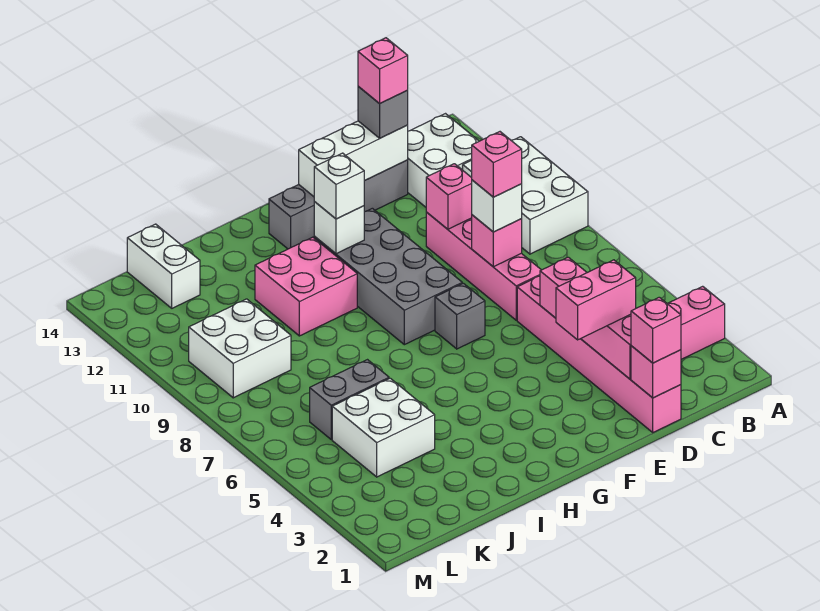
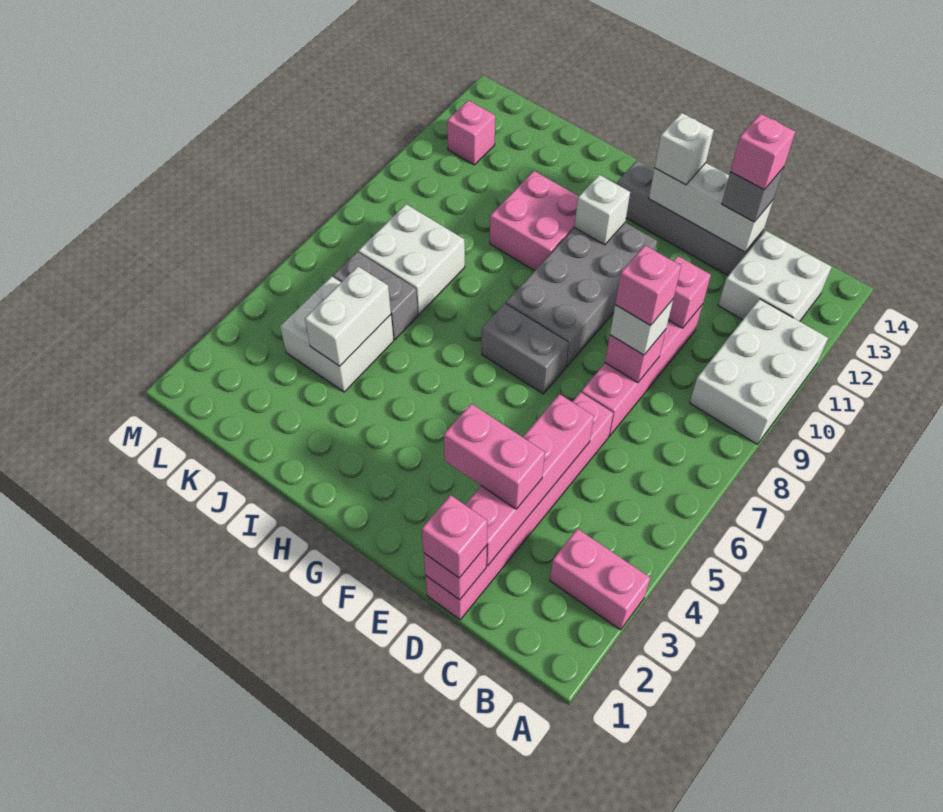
grey 1x1 brick [435,283,485,349] -> grey 1x2 brick [482,304,568,394]
white 1x1 brick [314,153,364,219] -> white 1x1 brick moved to [655,113,714,185]
white 2x2 brick [189,299,291,398] -> white 2x2 brick moved to [358,204,465,314]
white 1x2 brick [127,224,200,308] -> white 1x2 brick moved to [305,267,391,366]
none -> pink 1x1 brick [447,100,495,165]

